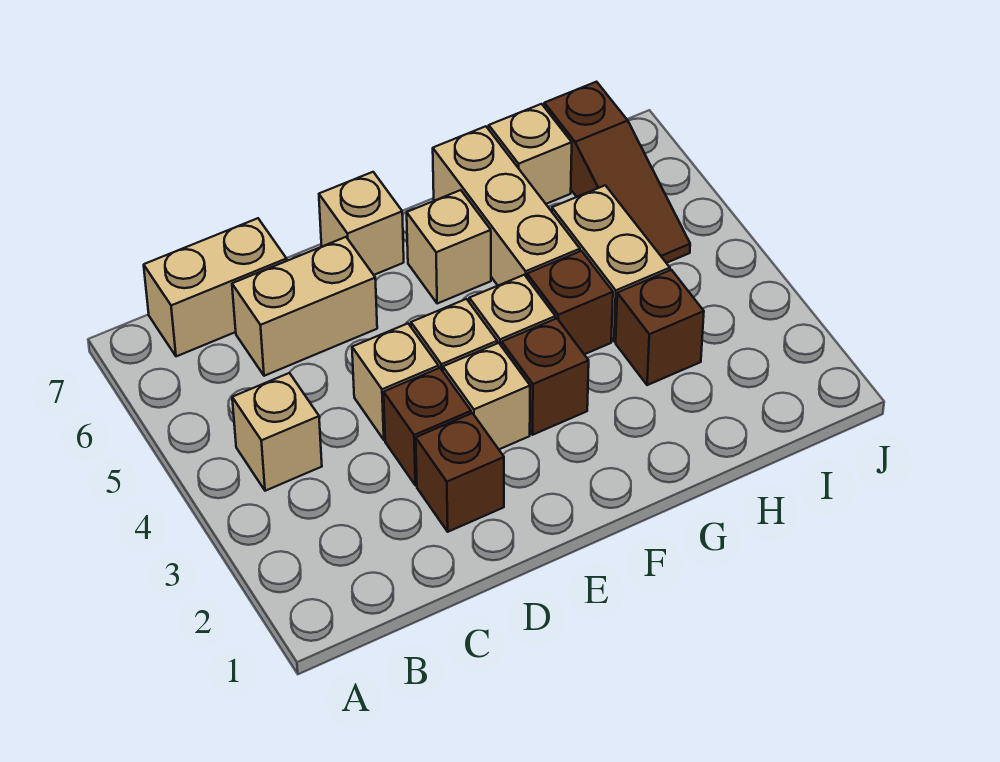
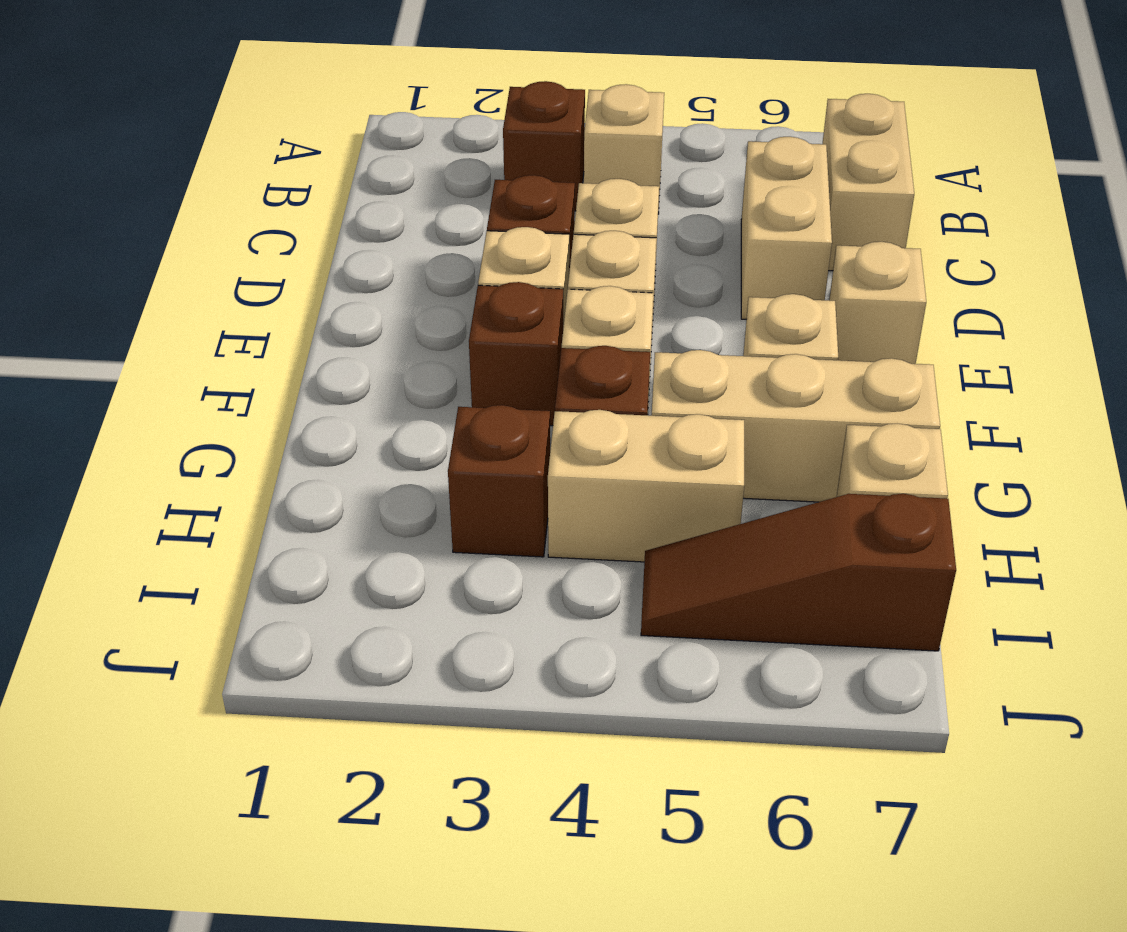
brown 1x1 brick [416,413,504,532] -> brown 1x1 brick moved to [503,81,585,211]

